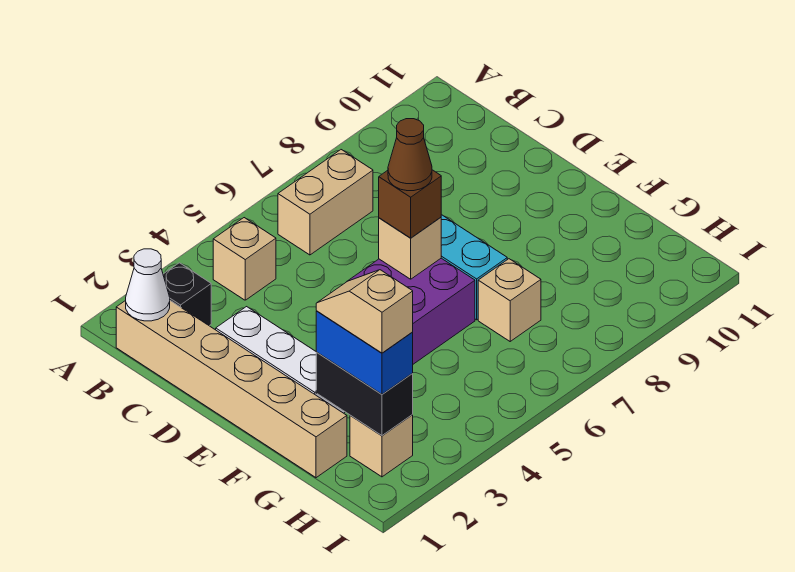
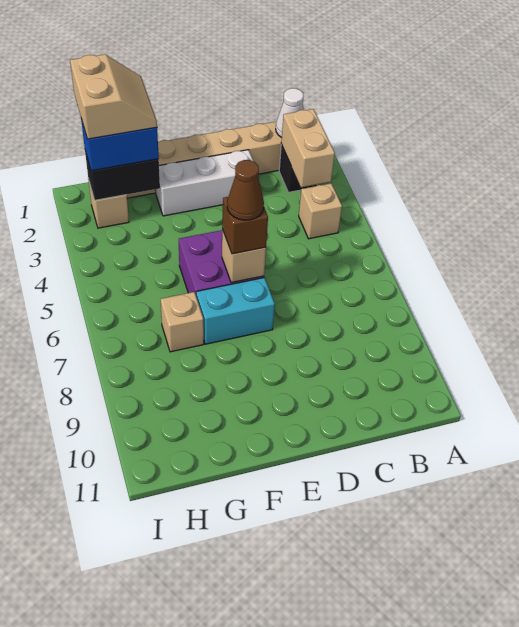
tan 1x2 brick [278,150,373,255] -> tan 1x2 brick moved to [281,109,335,187]
tan 1x2 slope [316,270,413,353] -> tan 2x2 slope [70,54,157,139]

